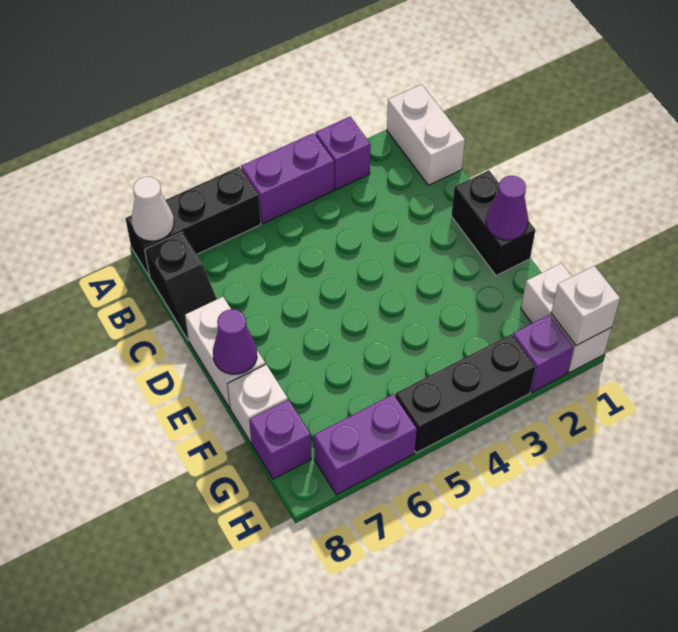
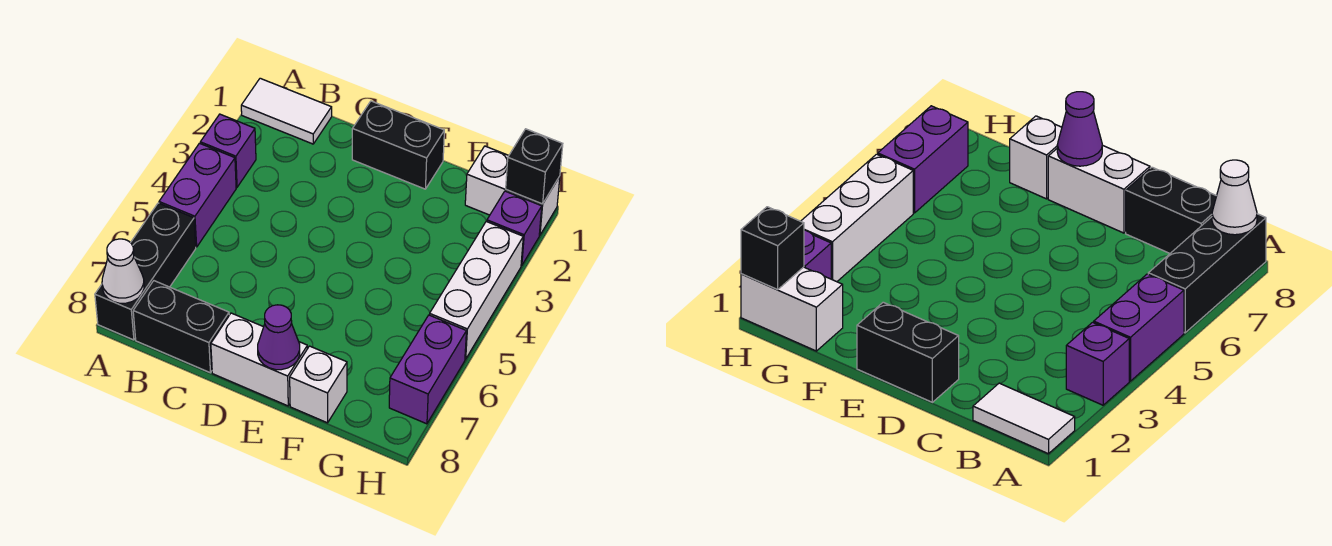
white 1x2 brick [387,84,465,185] -> white 1x2 tile [241,78,332,144]
black 1x2 slope [145,233,217,341] -> black 1x2 brick [133,281,229,373]
purple 1x1 cone [486,176,528,240] -> none
purple 1x1 brick [249,400,311,479] -> none
white 1x1 brick [551,266,620,346] -> black 1x1 brick [506,129,563,204]
black 1x3 brick [395,334,535,453] -> white 1x3 brick [430,222,523,359]

